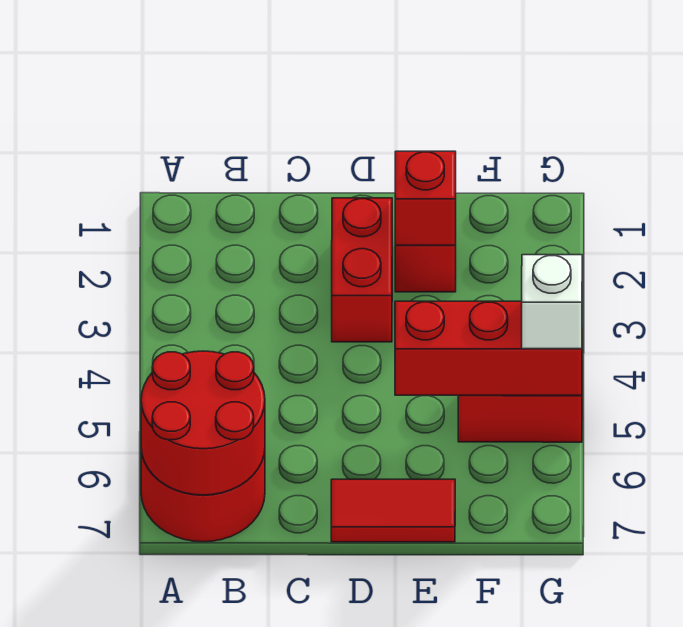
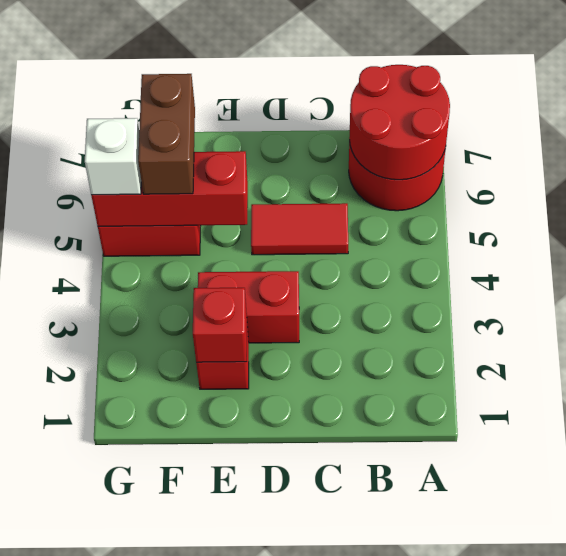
red 1x2 brick [332,198,392,342] -> red 1x2 brick turned to [198,271,299,343]
red 1x2 tile [331,479,455,542] -> red 1x2 tile moved to [251,203,348,255]
none -> brown 1x2 brick [138,74,195,194]

